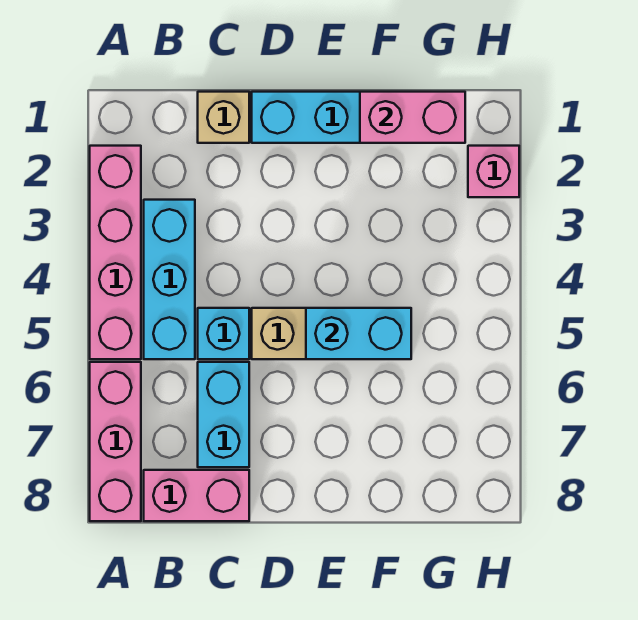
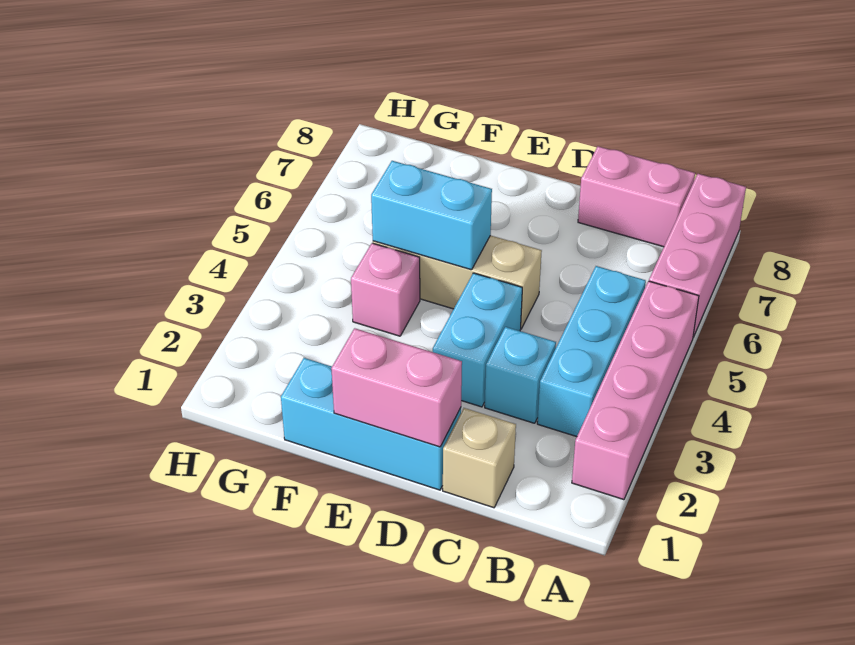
cyan 1x1 brick [198,308,249,359] -> cyan 1x1 brick moved to [485,327,556,423]
cyan 1x2 brick [198,362,249,467] -> cyan 1x2 brick moved to [433,273,522,407]
pink 1x2 brick [360,92,465,143] -> pink 1x2 brick moved to [331,328,462,447]
pink 1x1 brick [468,146,519,197] -> pink 1x1 brick moved to [351,243,420,336]

